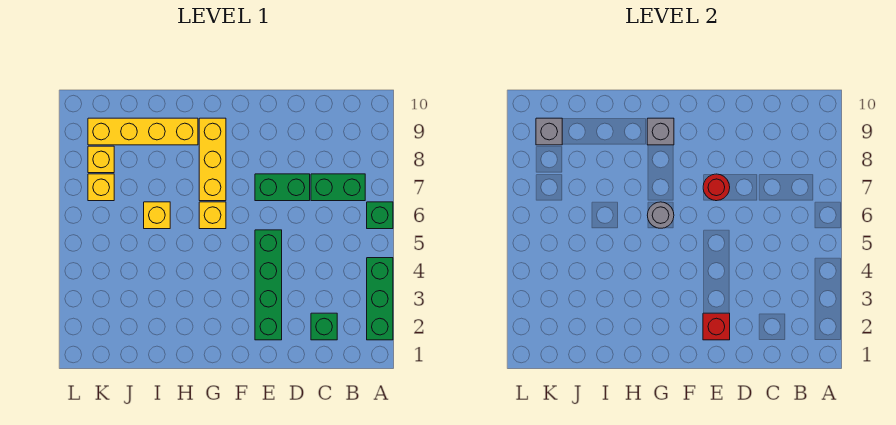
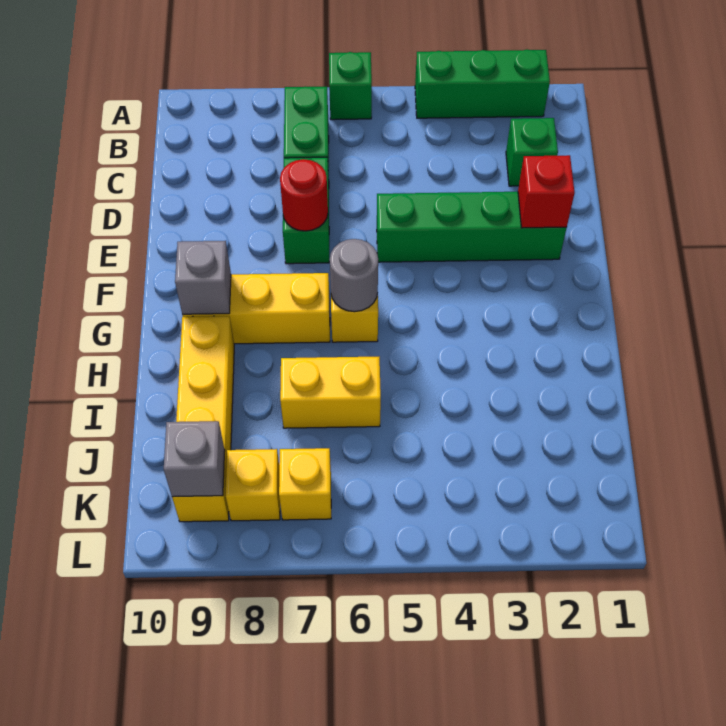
yellow 1x1 brick [144,202,170,229] -> yellow 1x2 brick [280,357,381,428]

